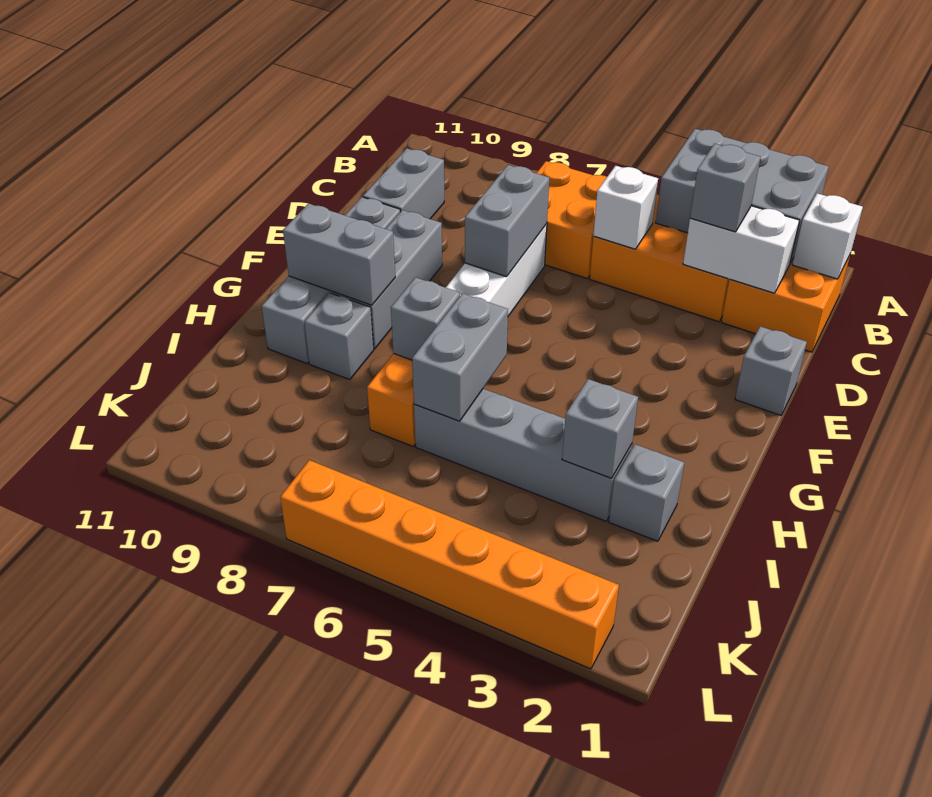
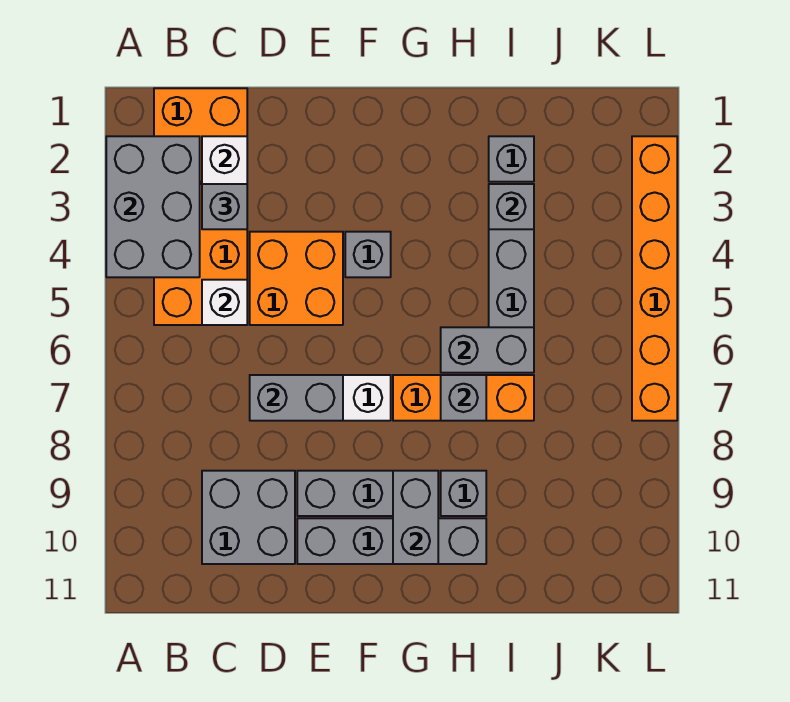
white 1x1 brick [792,193,863,279] -> none
orange 2x2 brick [536,161,607,279] -> orange 2x2 brick moved to [250,232,343,325]
grey 1x2 brick [363,148,444,219] -> grey 2x2 brick [202,471,295,564]
grey 1x1 brick [735,326,807,415] -> grey 1x1 brick moved to [345,232,391,277]

